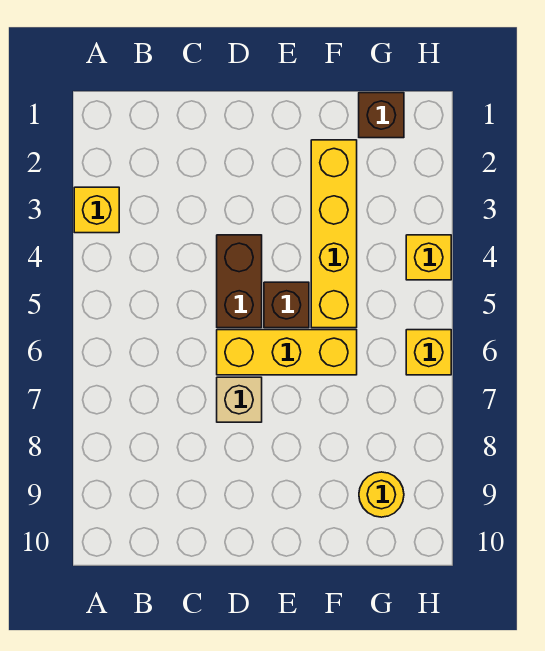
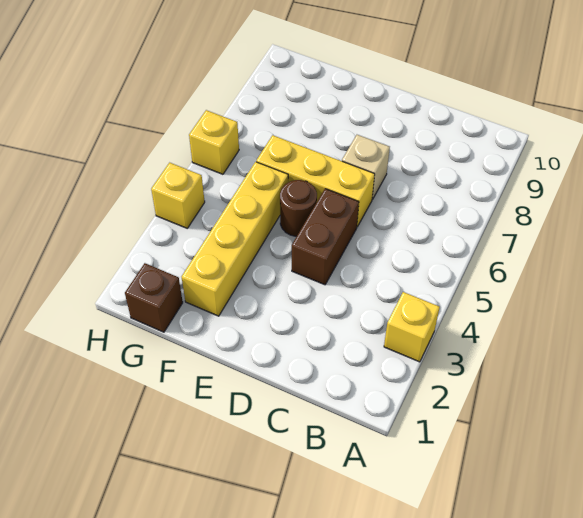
brown 1x1 brick [264,282,309,328] -> brown 1x1 round brick [280,180,317,236]
yellow 1x1 round brick [359,472,404,517] -> none

